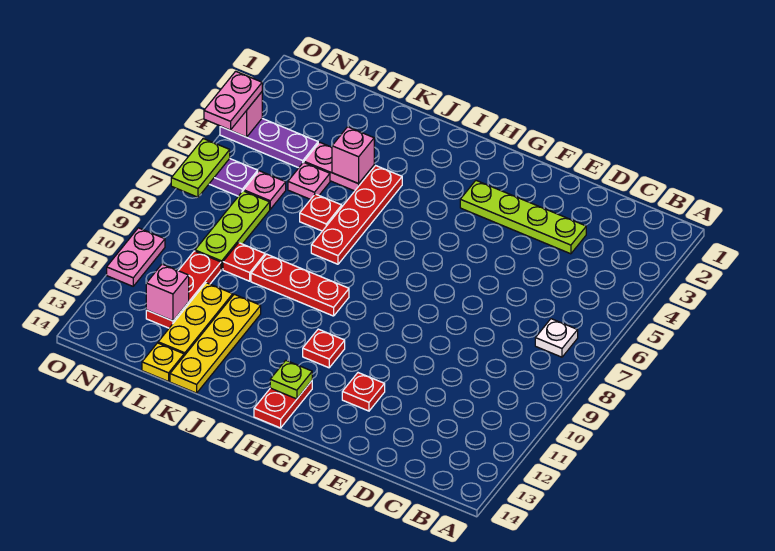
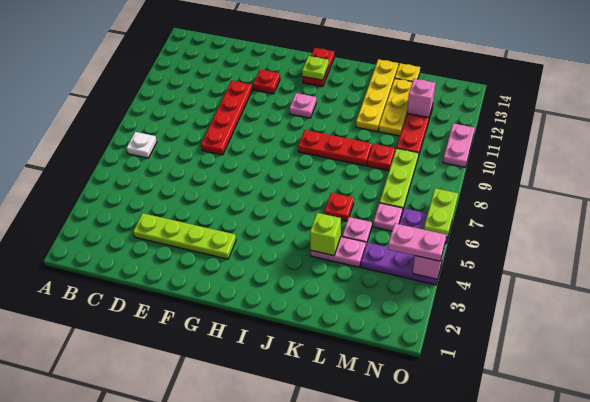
red 1x1 plate [303,329,345,368] -> pink 1x1 plate [289,93,316,118]
red 1x4 plate [311,166,402,264] -> red 1x4 plate moved to [201,81,252,155]
pink 1x1 brick [332,127,374,184] -> lime 1x1 brick [310,213,341,256]
pink 1x2 plate [204,71,262,130] -> pink 1x2 plate turned to [388,223,446,261]

